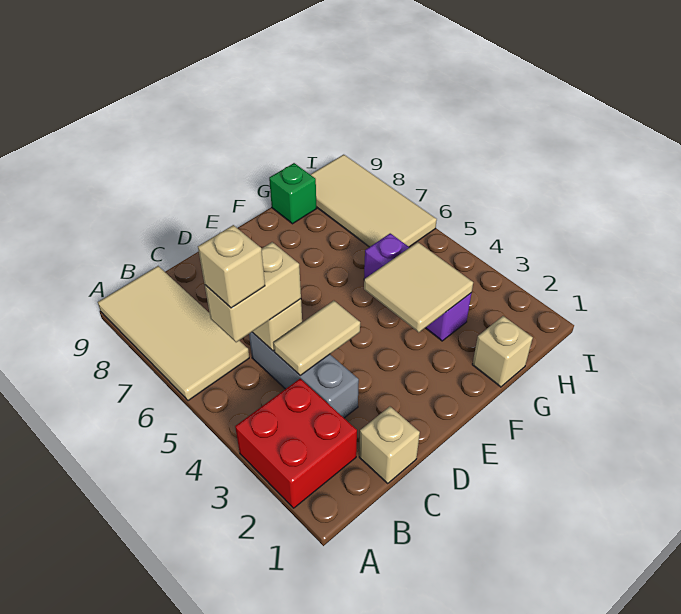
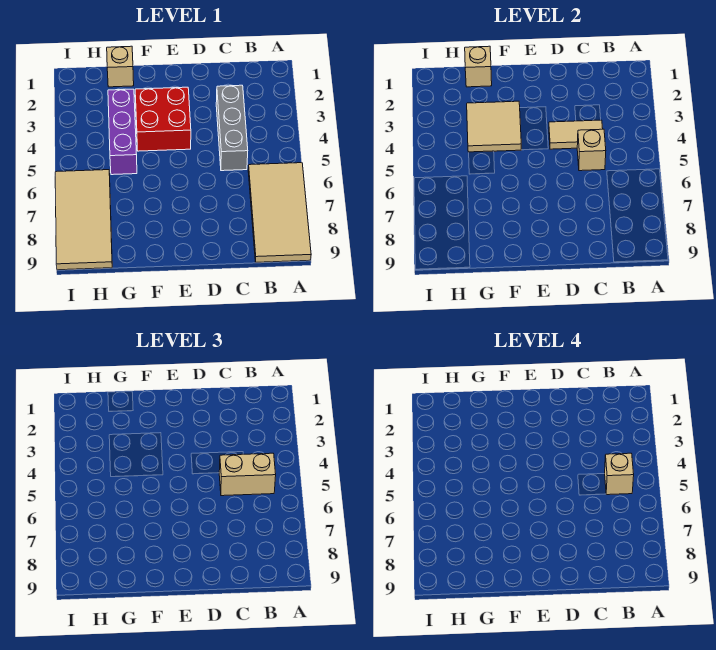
red 2x2 brick [235,379,357,508] -> red 2x2 brick moved to [135,87,191,151]
tan 1x1 brick [359,407,420,483] -> tan 1x1 brick moved to [465,46,492,87]
green 1x1 brick [269,163,317,224] -> none

